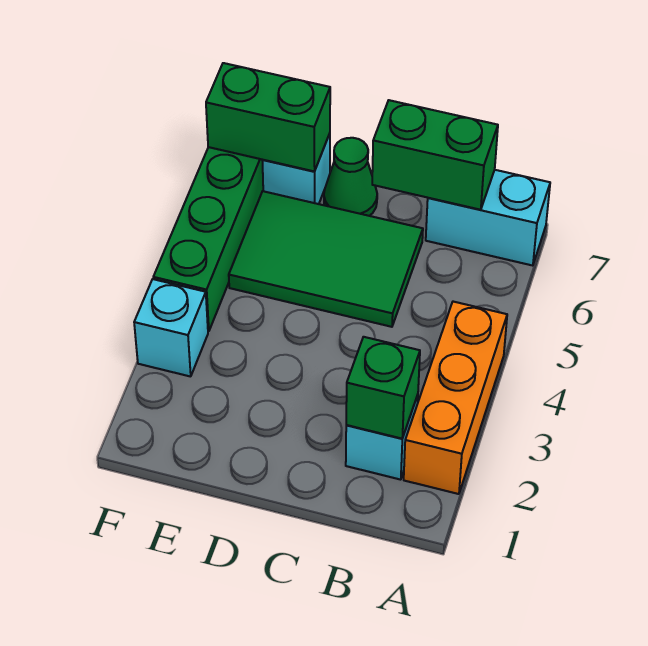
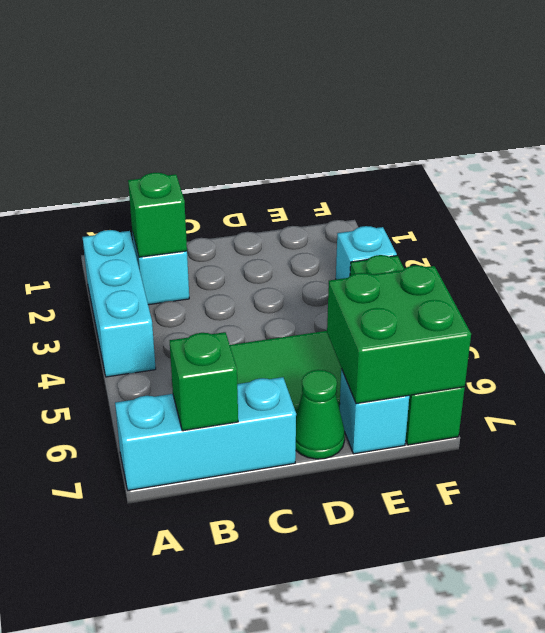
orange 1x3 brick [404,302,507,494] -> cyan 1x3 brick [83,230,156,377]
cyan 1x2 brick [426,170,550,266] -> cyan 1x3 brick [115,377,296,490]
green 1x2 brick [372,100,498,210] -> green 1x1 brick [170,332,238,431]
green 1x2 brick [206,63,330,171] -> green 2x2 brick [327,265,471,404]

